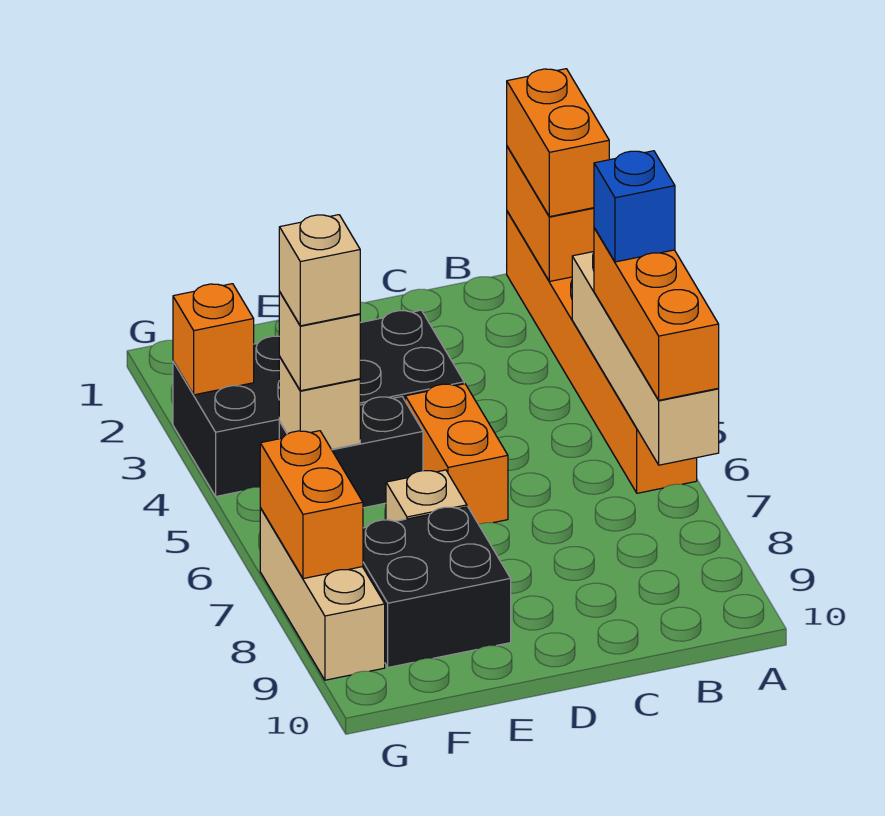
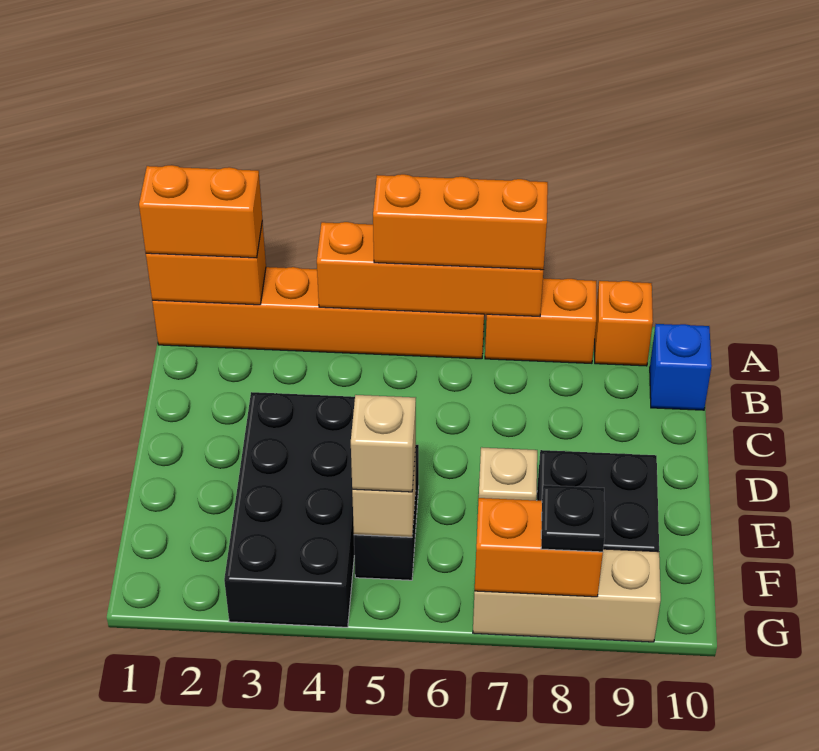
tan 1x4 brick [572,252,719,465] -> orange 1x4 brick [317,222,543,316]
blue 1x1 brick [594,151,675,262] -> blue 1x1 brick moved to [650,324,712,410]
orange 1x2 brick [405,384,508,524] -> orange 1x2 brick moved to [485,278,596,363]
tan 1x1 brick [279,215,360,326] -> none
orange 1x1 brick [173,284,254,395] -> orange 1x1 brick moved to [595,281,653,366]
none -> black 1x1 plate [541,485,605,552]

